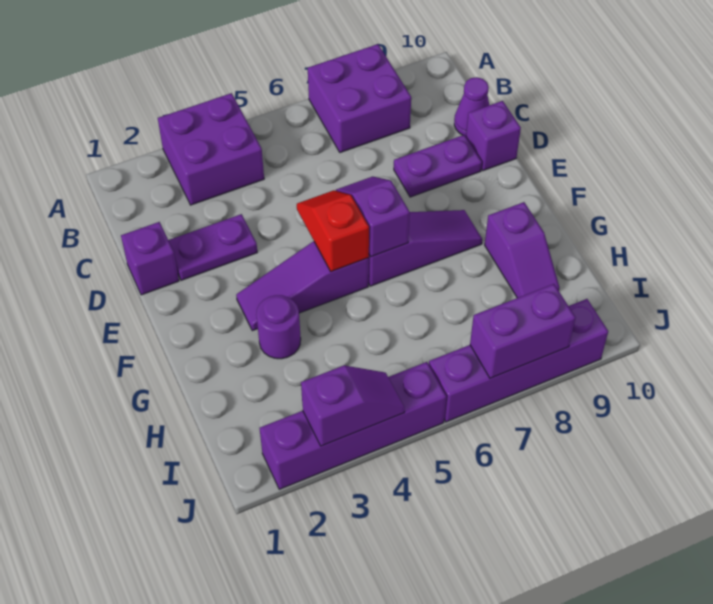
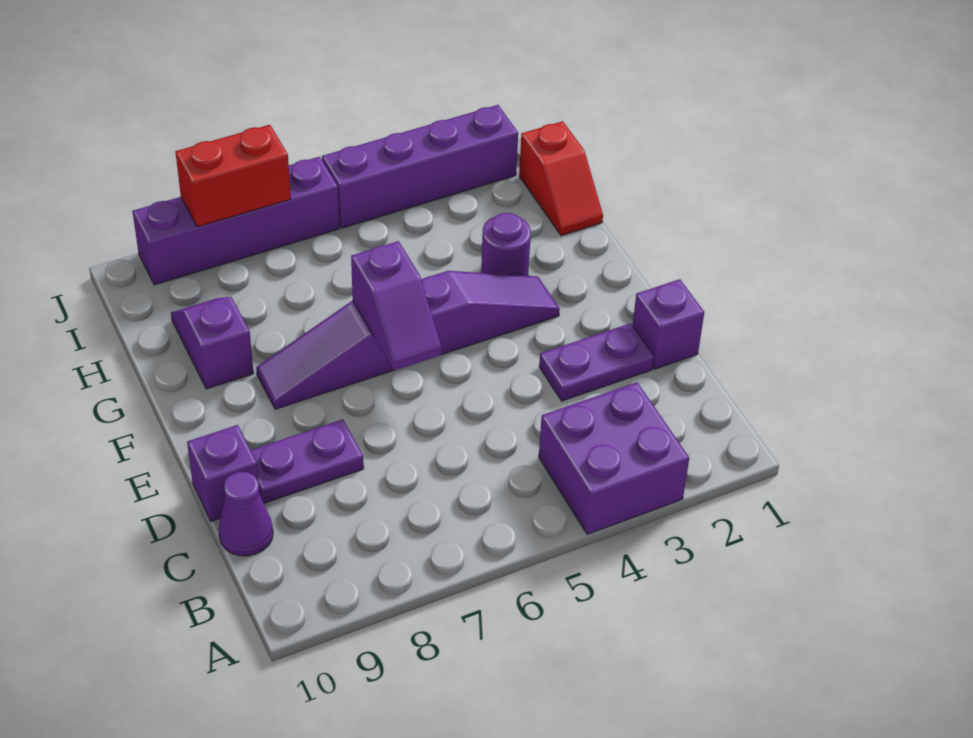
purple 2x2 brick [308,44,411,153] -> none
red 1x2 slope [297,190,369,272] -> red 1x2 slope moved to [519,121,603,236]
purple 1x2 slope [301,365,405,446] -> none
purple 1x2 brick [470,284,576,378] -> red 1x2 brick [175,125,291,227]

